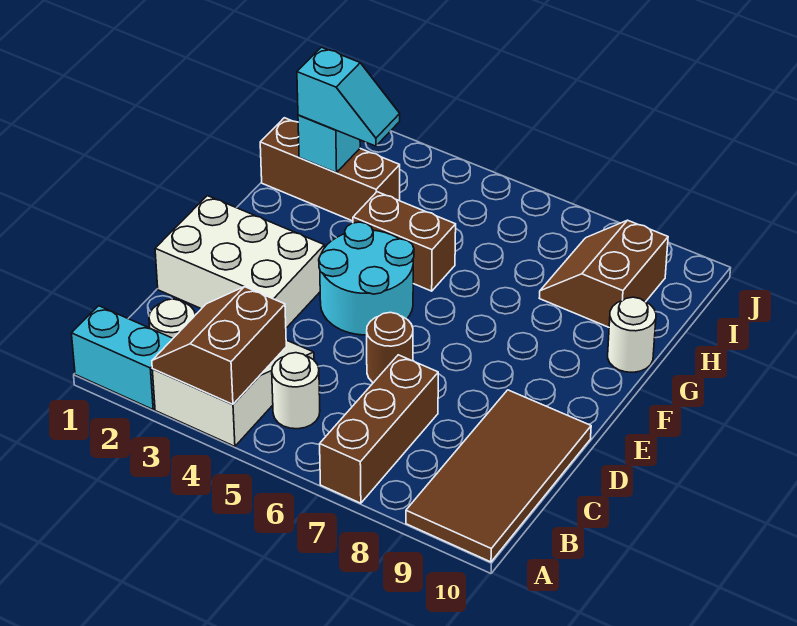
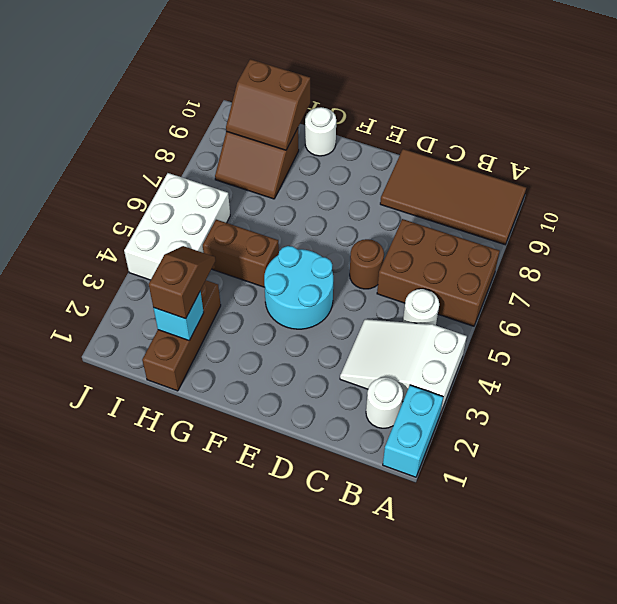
brown 2x2 slope [152,287,286,404] -> brown 2x2 slope moved to [226,59,310,150]
brown 1x3 brick [320,355,438,503] -> brown 2x3 brick [377,219,500,326]
white 2x3 brick [155,196,324,328] -> white 2x3 brick moved to [124,173,230,280]
brown 1x2 brick [353,192,456,291] -> brown 1x2 brick turned to [203,220,279,287]
cyan 1x2 slope [297,47,400,146] -> brown 1x2 slope [149,246,215,319]

